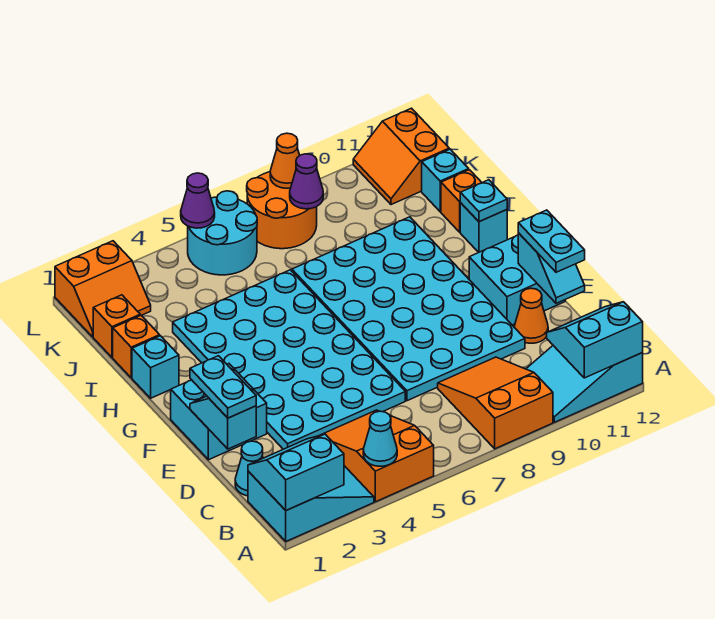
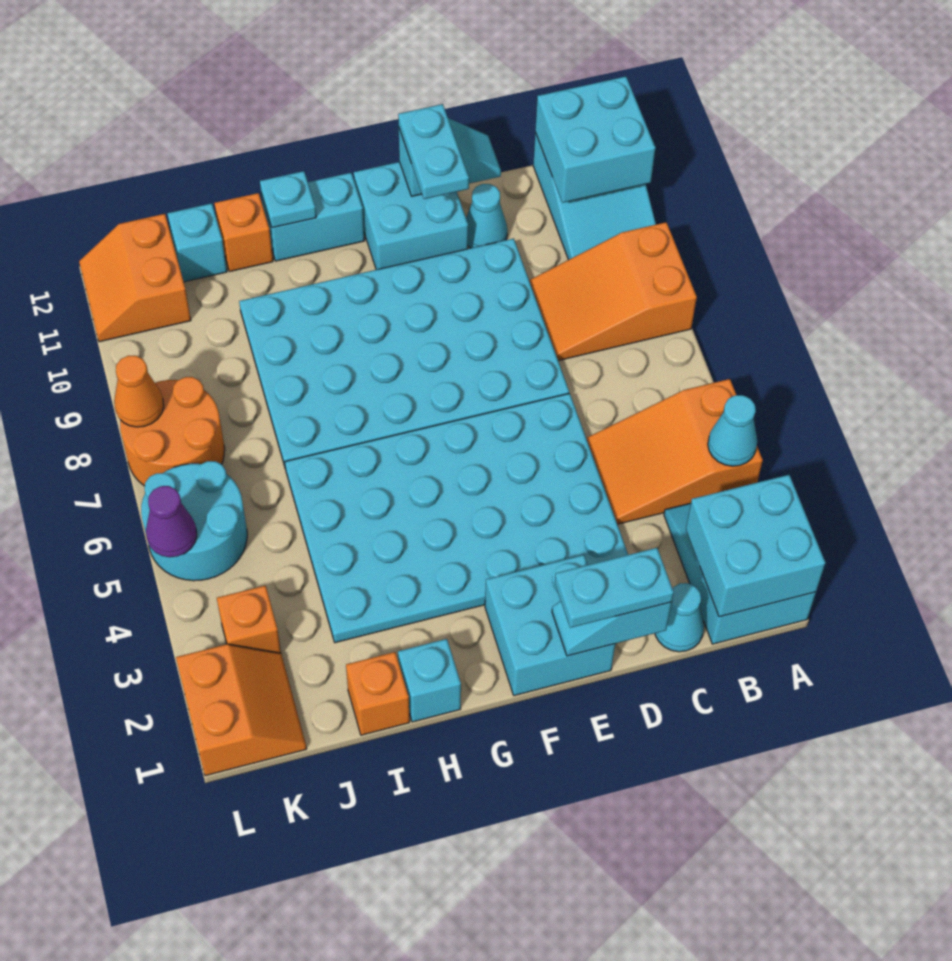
cyan 2x2 slope [248,434,344,510] -> cyan 2x2 brick [686,475,826,617]
cyan 2x2 slope [547,302,643,378] -> cyan 2x2 brick [535,76,655,203]
orange 1x1 cone [514,288,548,343] -> cyan 1x1 cone [466,184,507,248]
cyan 1x2 plate [518,210,585,272] -> cyan 1x2 plate turned to [398,104,469,199]
cyan 1x1 brick [460,203,507,253] -> cyan 1x2 brick [261,173,365,261]
orange 1x1 brick [93,295,140,357] -> orange 1x1 brick moved to [217,586,281,653]
purple 1x1 cone [290,154,323,209] -> none
orange 2x2 slope [353,108,449,205] -> orange 2x2 slope turned to [79,214,191,342]

